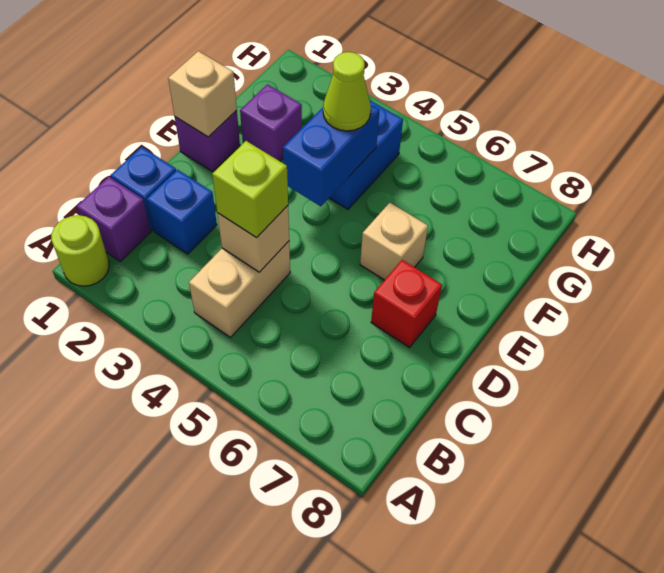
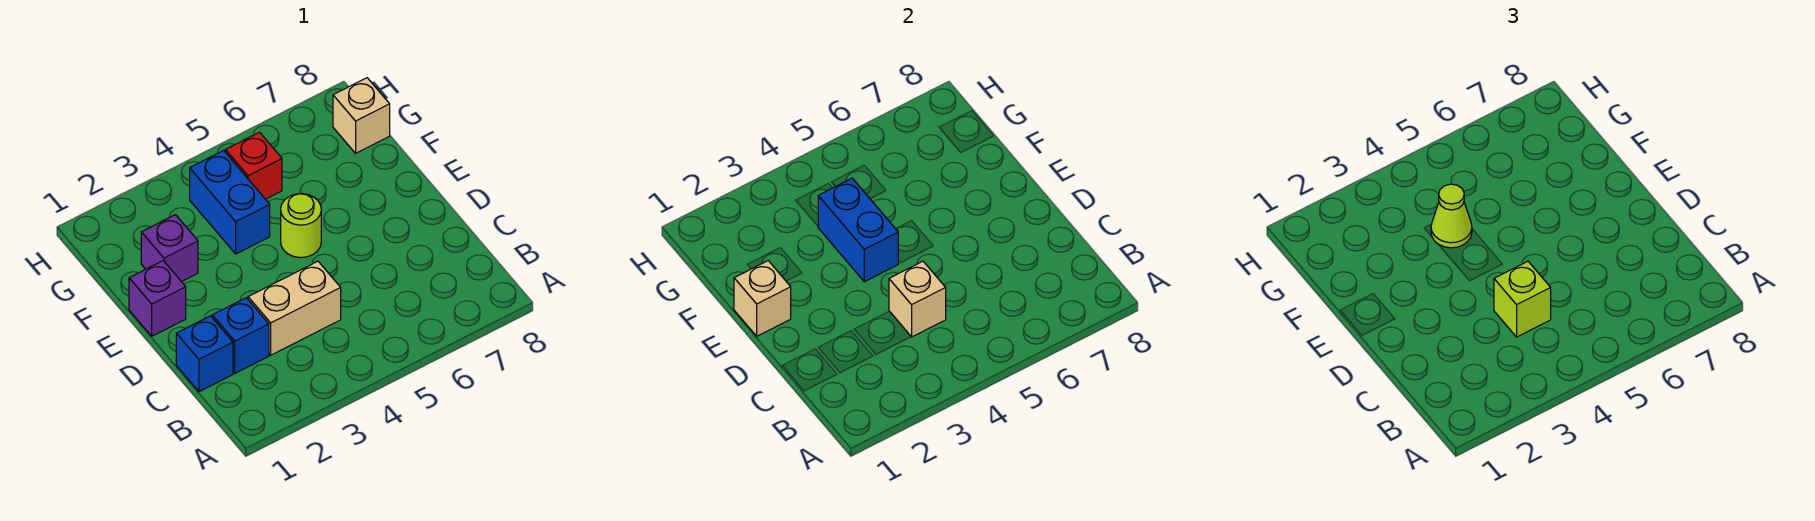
lime 1x1 round brick [51,215,109,286] -> lime 1x1 round brick moved to [281,194,321,258]
purple 1x1 brick [77,177,151,261] -> none
tan 1x2 brick [189,241,290,337] -> tan 1x2 brick turned to [248,261,341,355]
red 1x1 brick [371,260,442,347] -> red 1x1 brick moved to [225,132,282,199]
tan 1x1 brick [360,203,428,280] -> tan 1x1 brick moved to [333,78,390,153]

